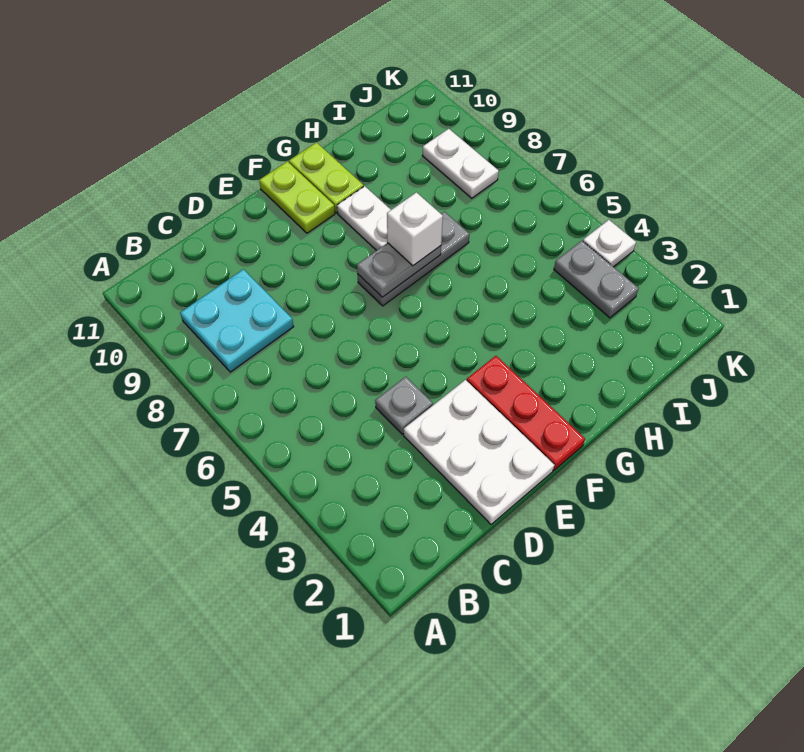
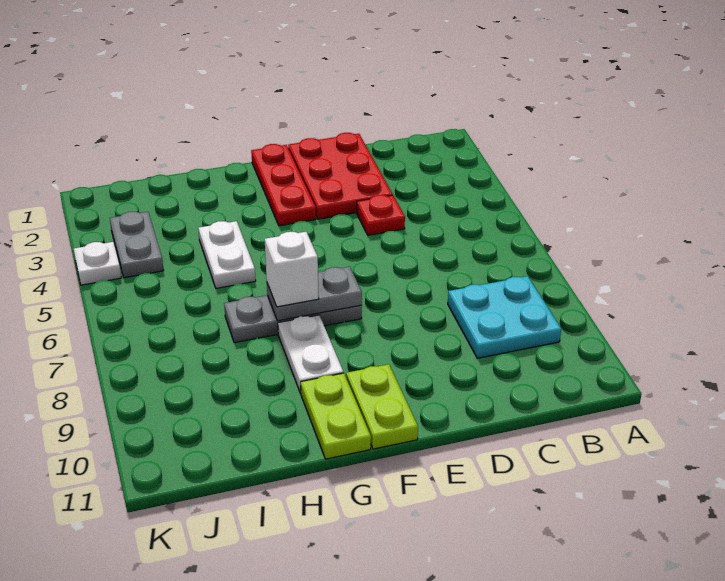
white 2x3 plate [404,380,554,524] -> red 2x3 plate [288,133,393,219]
grey 1x1 plate [375,377,433,434] -> red 1x1 plate [357,195,405,235]
white 1x2 plate [422,129,499,198] -> white 1x2 plate moved to [198,221,256,288]

